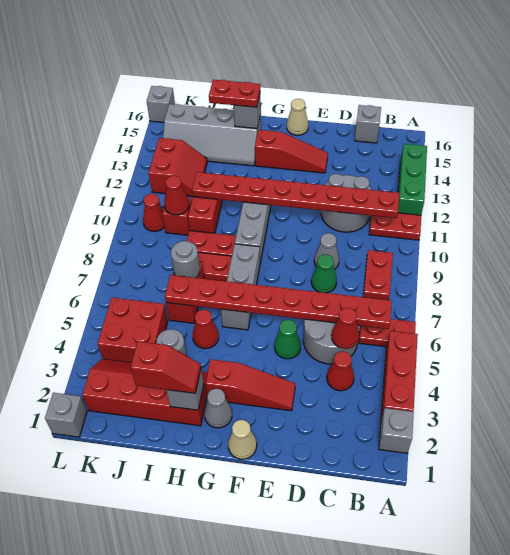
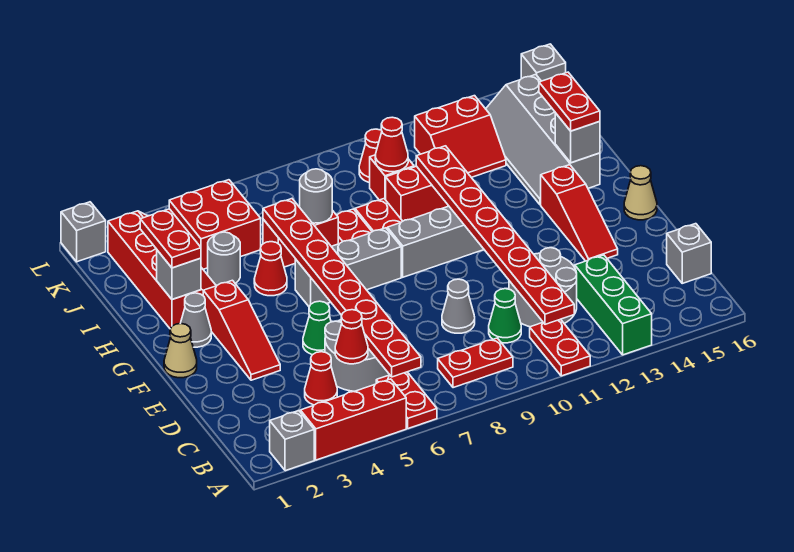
green 1x3 brick [398,144,427,215] -> green 1x3 brick turned to [575,255,652,355]
green 1x1 cone [311,254,337,293] -> green 1x1 cone moved to [489,289,521,343]
red 1x2 slope [131,341,201,393] -> red 1x2 plate [140,209,201,268]

